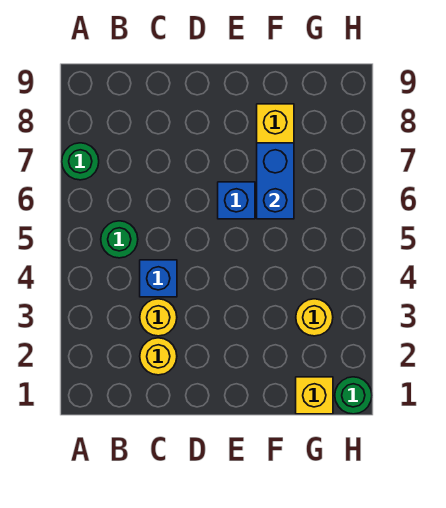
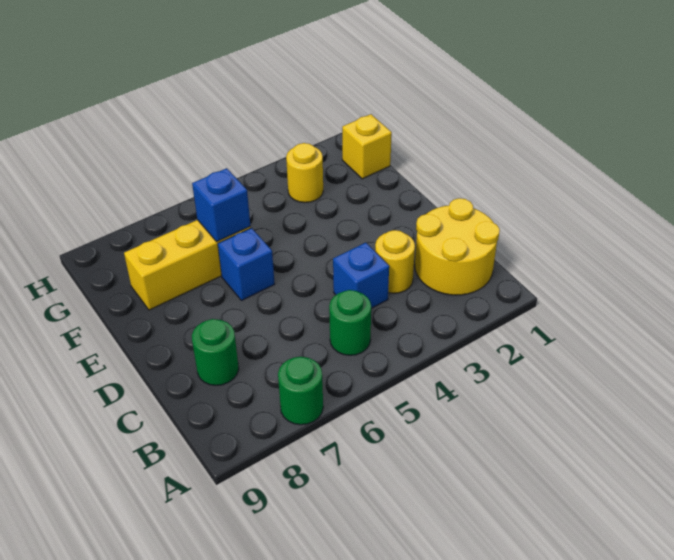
yellow 1x1 round brick [140,338,177,375] -> yellow 2x2 round brick [415,198,500,295]
blue 1x2 brick [257,143,294,219] -> blue 1x1 brick [192,168,250,242]
green 1x1 round brick [335,377,372,414] -> green 1x1 round brick moved to [192,319,239,385]

